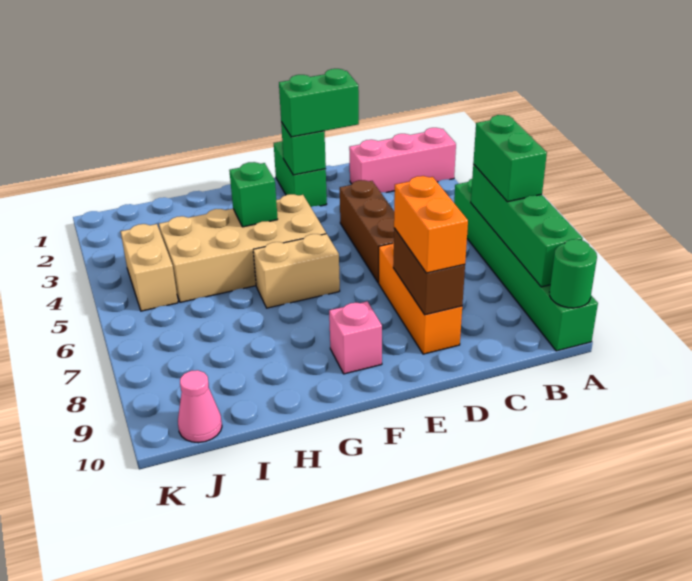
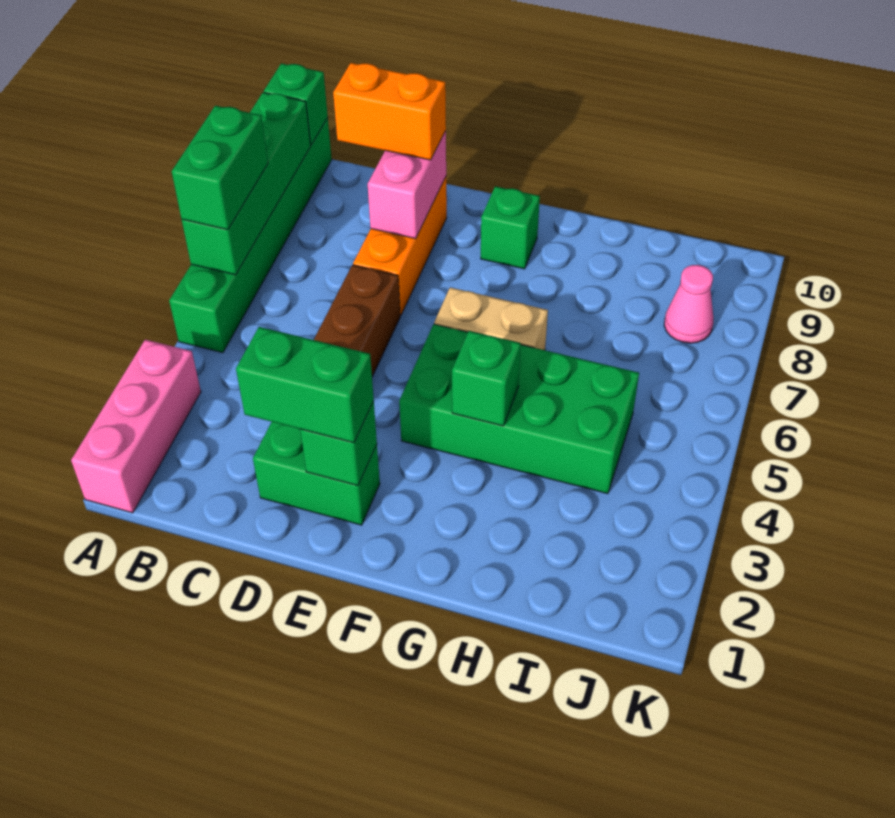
pink 1x3 brick [349,128,456,193] -> pink 1x3 brick turned to [71,340,201,513]
green 1x1 round brick [550,239,597,308] -> green 1x1 brick [264,63,328,145]
brown 1x2 brick [393,228,465,315] -> pink 1x2 brick [368,131,446,239]
orange 1x2 brick [394,176,468,273] -> orange 1x2 brick turned to [333,63,446,160]
green 1x2 brick [274,141,327,207] -> green 1x2 brick turned to [253,422,380,525]
tan 2x4 brick [159,194,326,302] -> green 2x4 brick [399,324,639,494]
pink 1x1 brick [329,301,382,374] -> green 1x1 brick [481,186,540,269]
tan 1x2 brick [121,224,178,311] -> none
pink 1x1 cone [178,370,222,443] -> pink 1x1 cone moved to [664,265,713,343]

